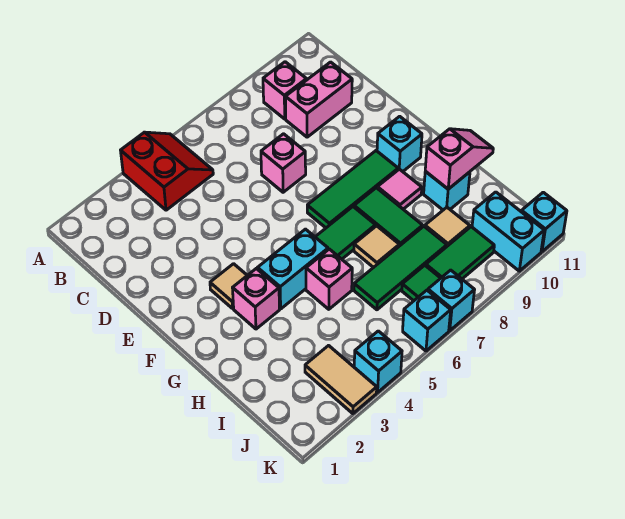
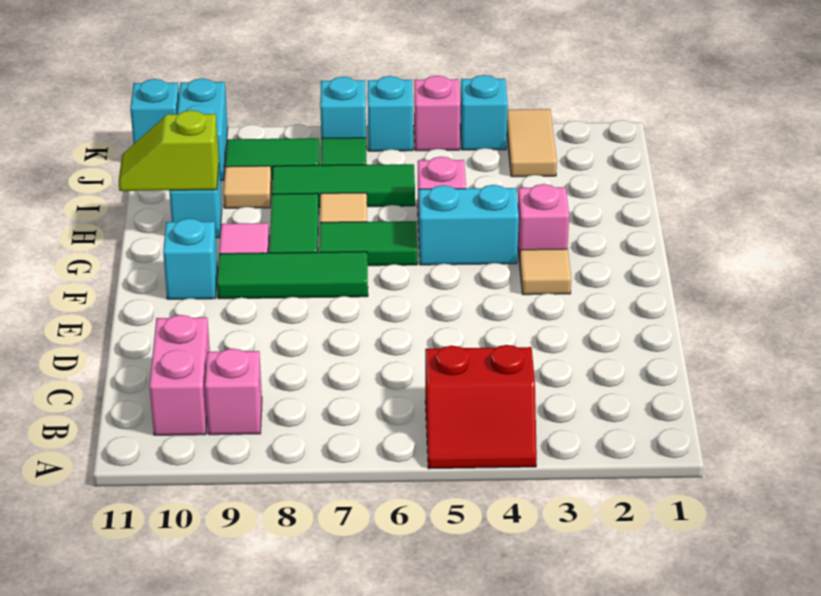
red 2x2 slope [121,132,213,210] -> red 2x2 slope turned to [425,345,537,469]
pink 1x2 brick [285,62,352,137] -> pink 1x2 brick turned to [149,315,210,435]
pink 1x1 brick [261,134,306,192] -> pink 1x1 brick moved to [414,76,460,151]
pink 1x2 slope [425,129,493,189] -> lime 1x2 slope [118,110,219,191]

